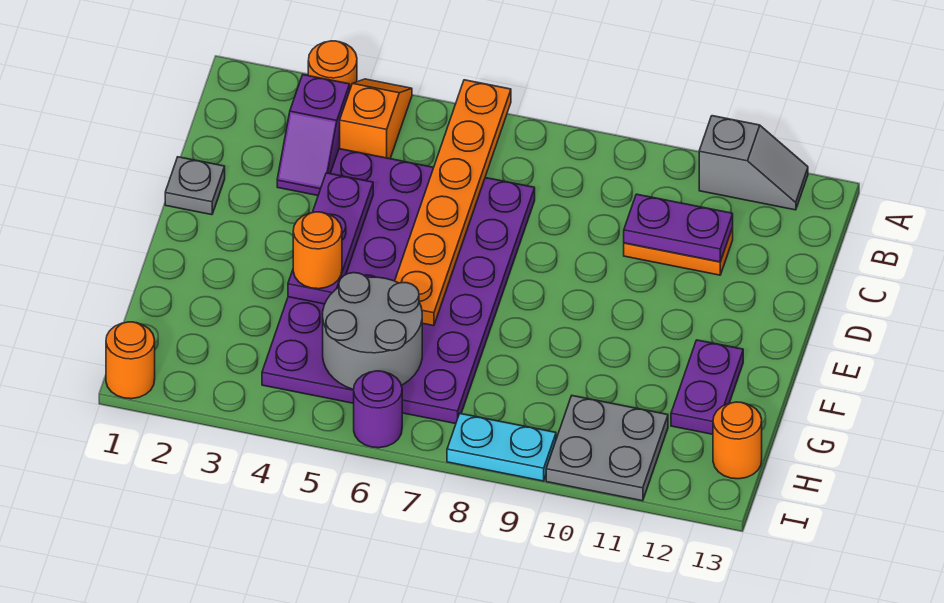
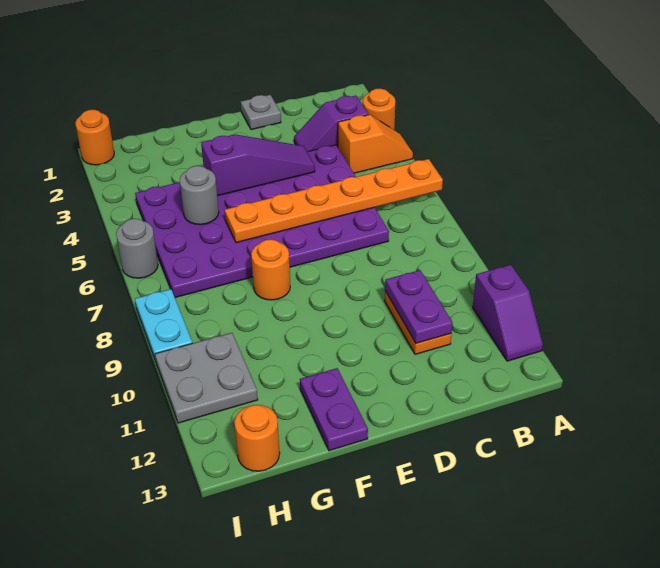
grey 1x2 slope [699,116,808,210] -> purple 1x2 slope [473,265,543,361]
purple 1x3 plate [288,173,373,304] -> purple 1x3 slope [201,134,315,196]
orange 1x1 round brick [293,212,342,289] -> orange 1x1 round brick moved to [251,239,290,300]
purple 1x2 plate [671,340,743,434] -> purple 1x2 plate turned to [300,368,368,451]
grey 2x2 round brick [323,273,422,390] -> grey 1x1 round brick [180,166,219,225]
purple 1x1 round brick [354,371,402,448] -> grey 1x1 round brick [116,219,158,278]

